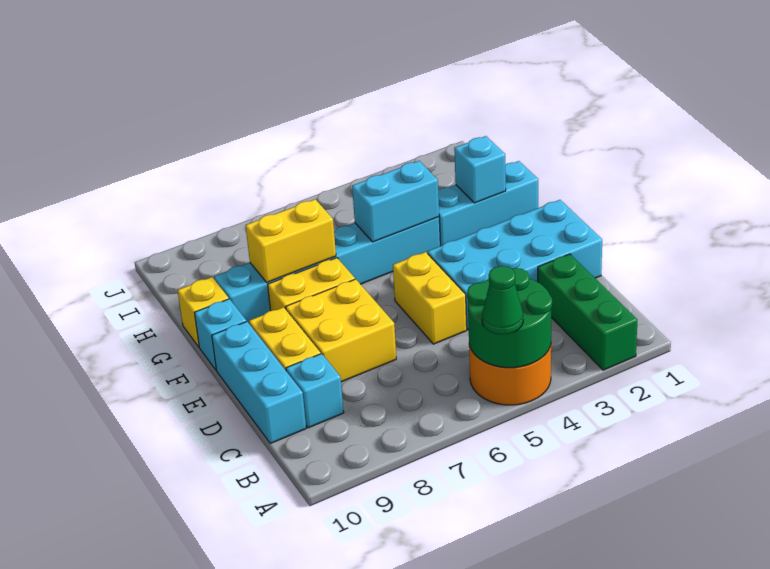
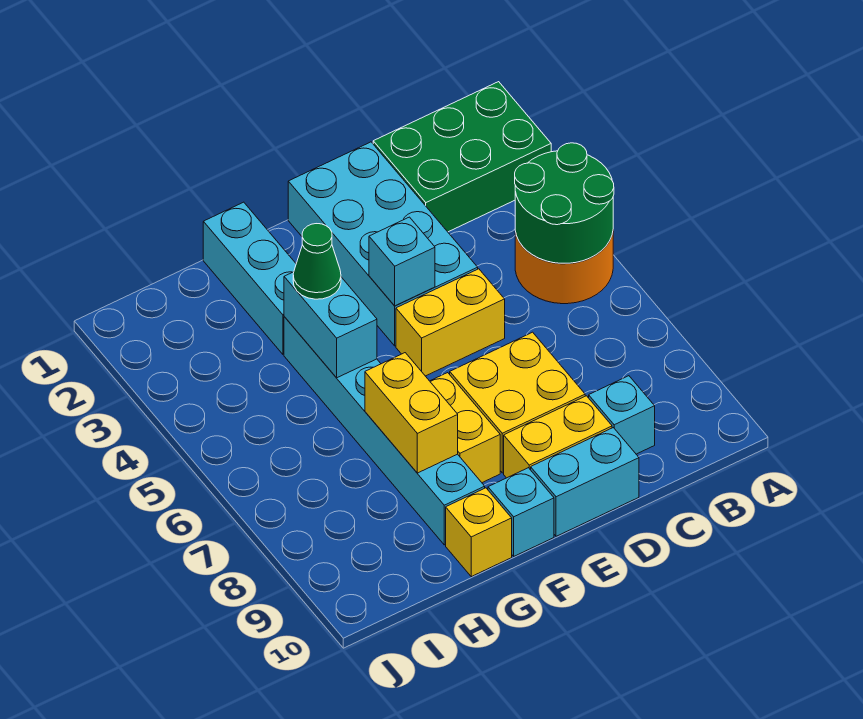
green 1x3 brick [538,254,637,370] -> green 2x3 brick [373,82,551,232]
green 1x1 cone [482,266,523,335] -> green 1x1 cone moved to [293,224,341,299]
cyan 1x3 brick [212,321,306,443] -> cyan 1x2 brick [531,428,639,536]
cyan 1x1 brick [454,136,506,203] -> cyan 1x1 brick moved to [369,217,435,306]

